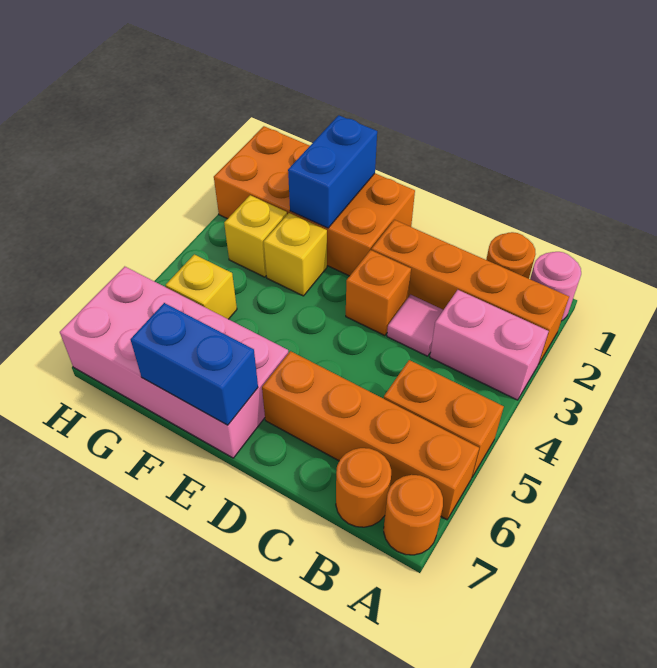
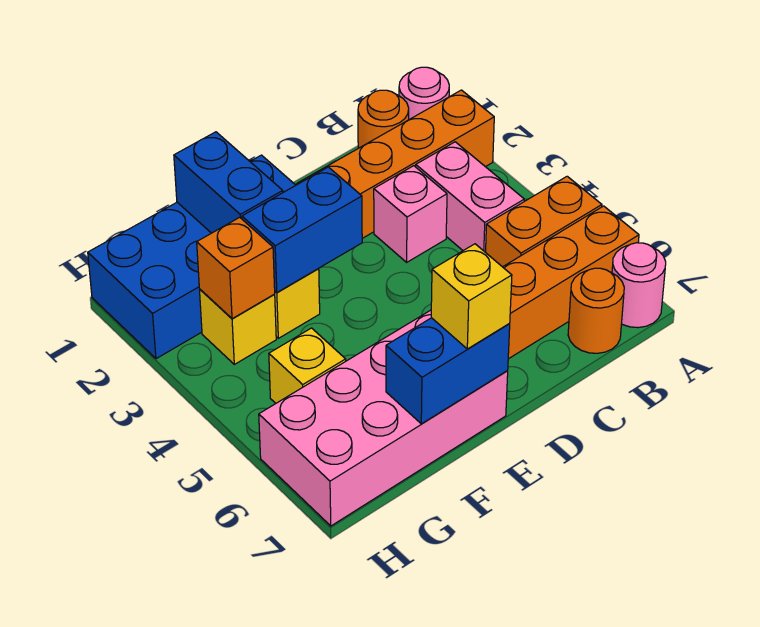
pink 1x2 brick [430,290,549,400] -> pink 1x2 brick turned to [416,142,524,252]
orange 1x1 round brick [384,475,443,555] -> pink 1x1 round brick [612,243,666,328]
pink 1x1 tile [387,295,443,356] -> pink 1x1 brick [374,166,447,262]
orange 1x1 brick [346,250,411,336] -> orange 1x1 brick moved to [197,217,275,319]
orange 2x4 brick [214,126,415,276] -> blue 2x4 brick [88,155,296,359]
none -> blue 1x2 brick [242,167,362,292]
none -> yellow 1x1 brick [431,244,512,349]

